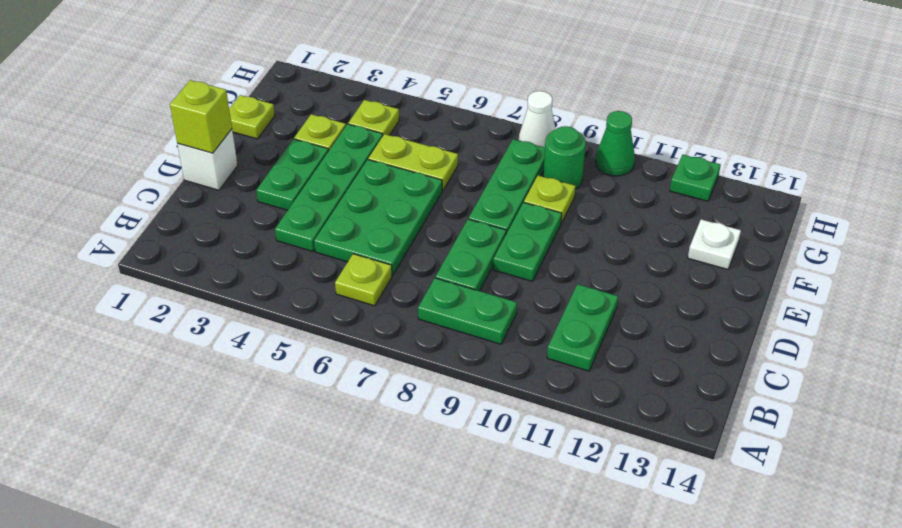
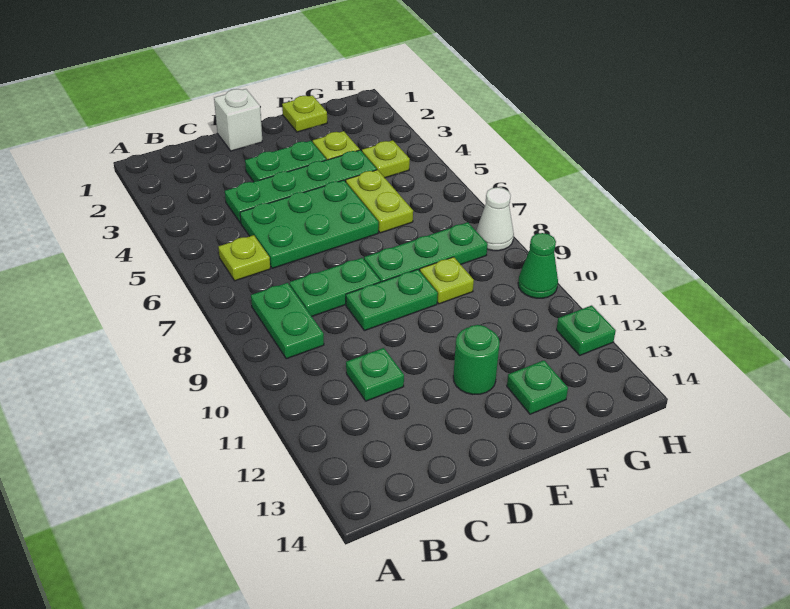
green 1x2 plate [547,284,618,371] -> green 1x1 plate [346,348,404,401]
lime 1x1 brick [170,80,232,153] -> none
white 1x1 plate [688,219,741,270] -> green 1x1 plate [507,360,568,414]
green 1x1 round brick [543,126,586,189] -> green 1x1 round brick moved to [453,325,500,394]

